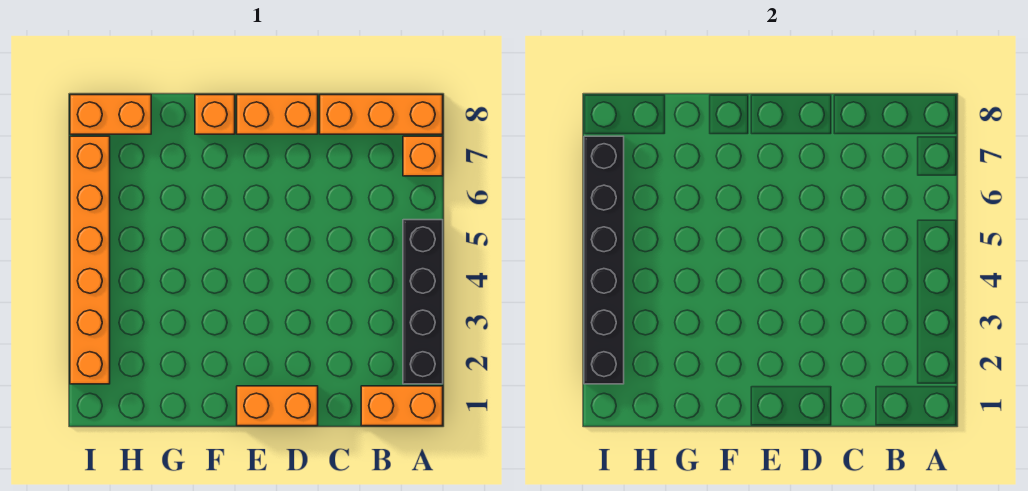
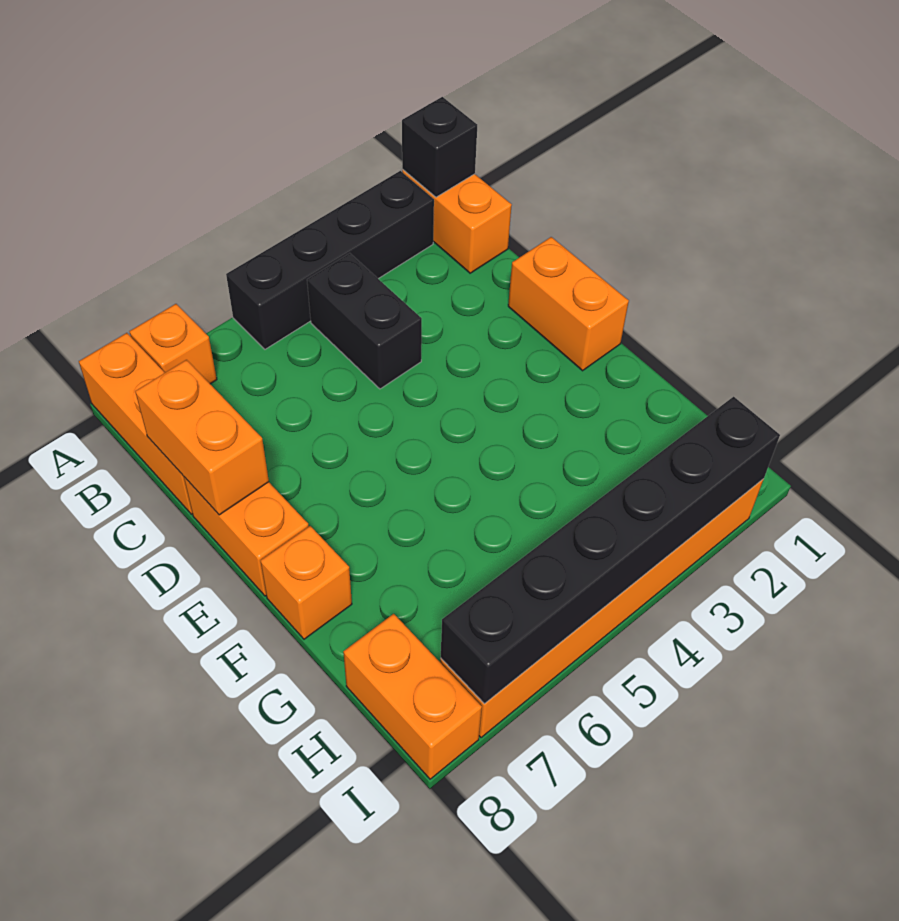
none -> black 1x1 brick [402,97,477,197]
none -> black 1x2 brick [307,253,422,389]
none -> orange 1x2 brick [135,360,269,515]

